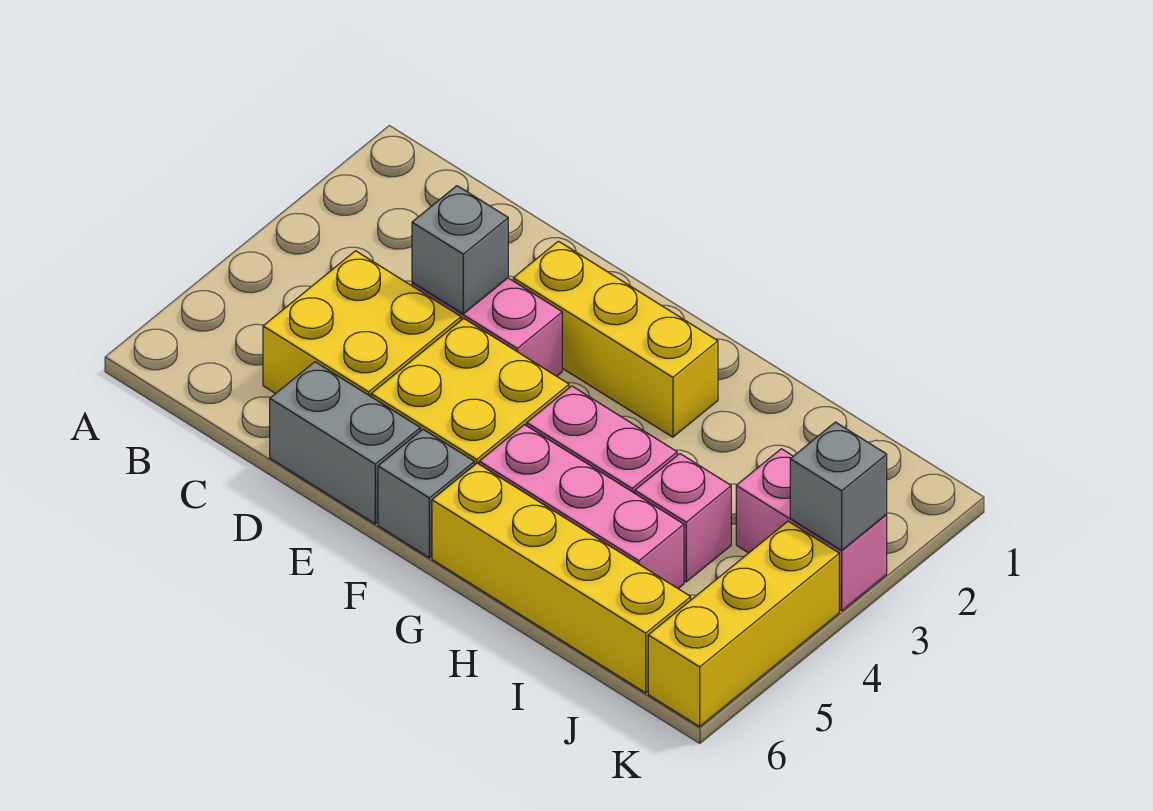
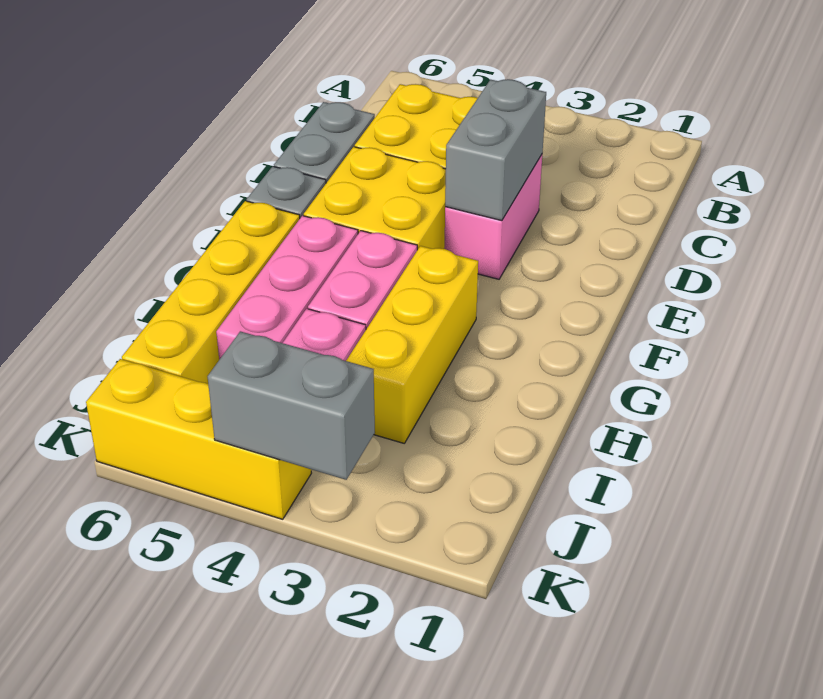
grey 1x1 brick [412,186,508,314] -> grey 1x2 brick [445,79,546,221]
yellow 1x3 brick [513,241,718,437] -> yellow 1x3 brick moved to [346,246,478,443]
pink 1x2 brick [736,449,887,611] -> none
grey 1x1 brick [790,422,887,550] -> grey 1x2 brick [208,331,375,480]

